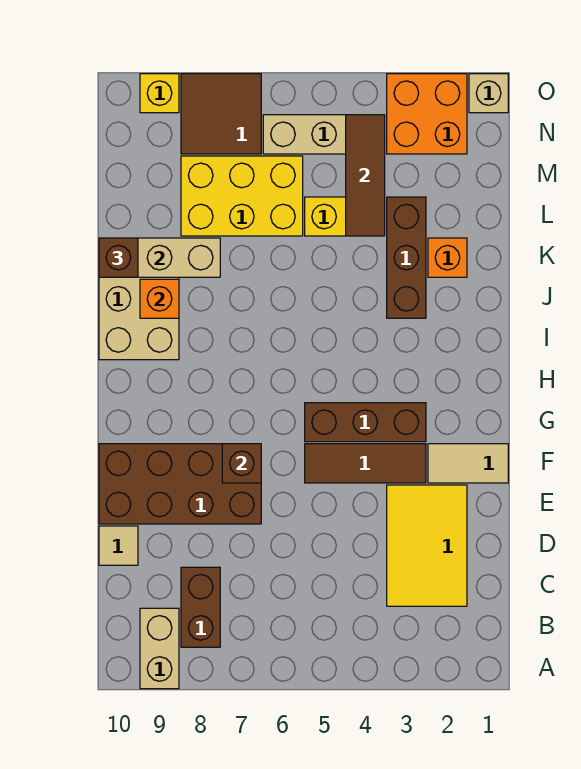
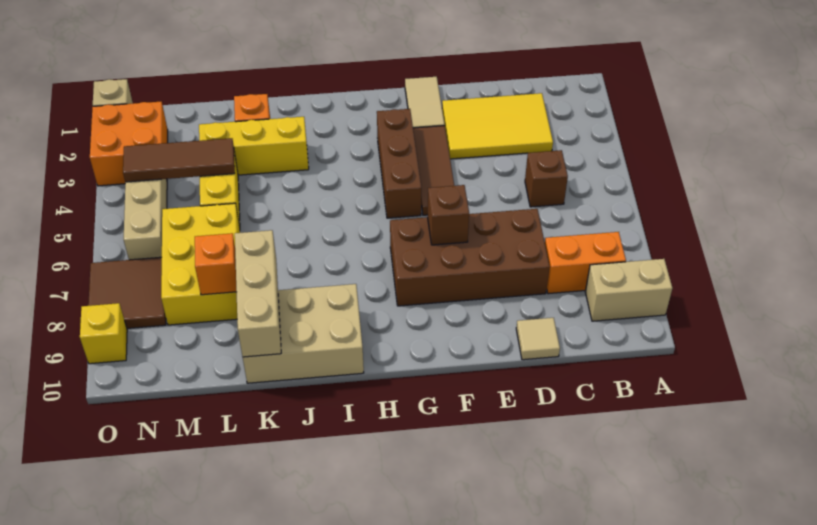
brown 1x2 brick [181,567,220,647] -> orange 1x2 brick [545,232,626,294]
brown 2x4 brick [99,444,261,524] -> brown 2x4 brick turned to [390,209,550,306]
brown 1x3 brick [387,197,426,318] -> yellow 1x3 brick [199,117,309,175]
orange 1x1 brick [140,279,179,318] -> orange 1x1 brick moved to [195,233,236,295]
brown 1x1 brick [99,238,138,277] -> brown 1x1 brick moved to [525,150,568,207]

